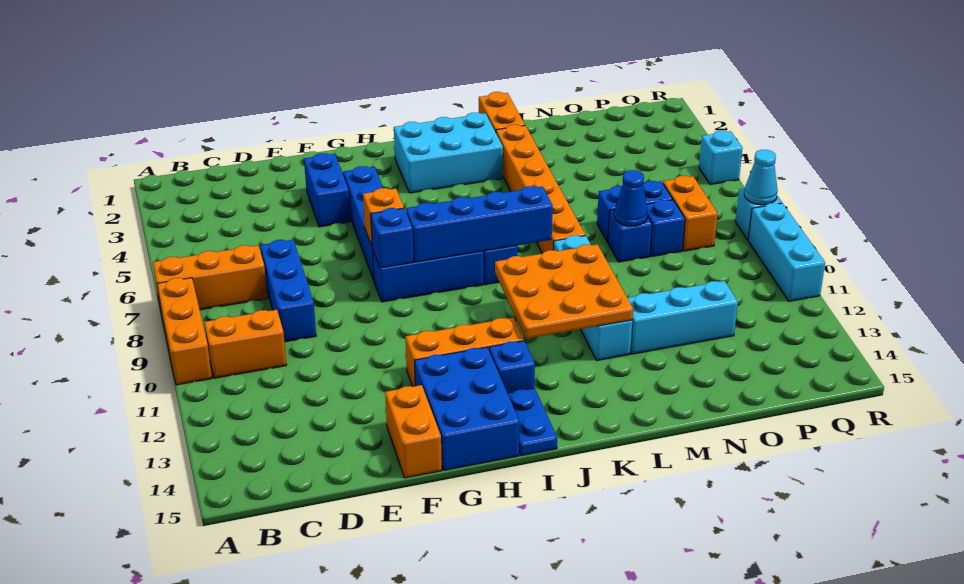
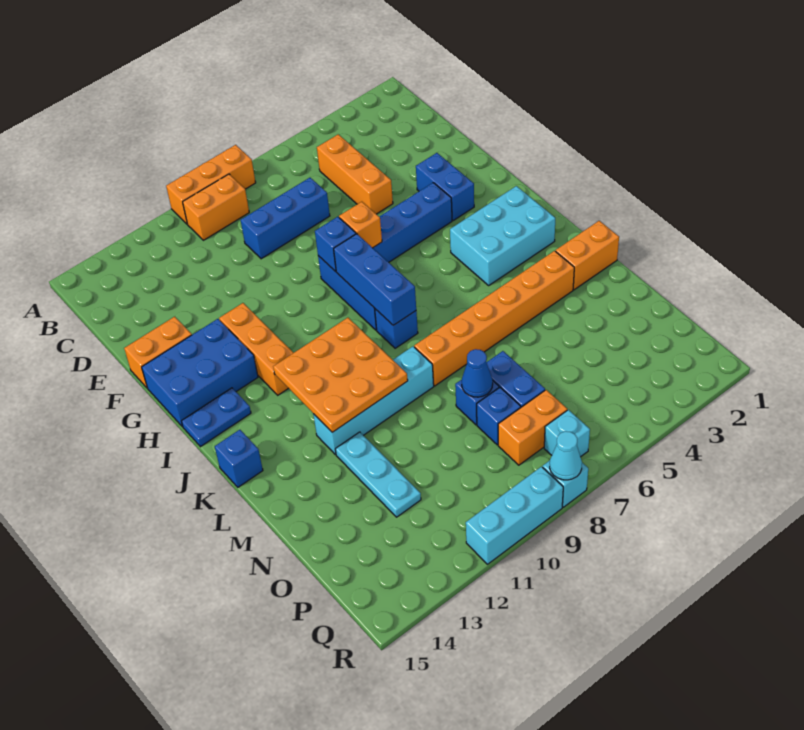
orange 1x3 brick [153,245,267,310] -> orange 1x3 brick moved to [317,134,393,214]
orange 1x2 brick [204,310,287,378] -> orange 1x2 brick turned to [183,174,249,240]
blue 1x2 brick [304,153,350,227] -> blue 1x2 brick turned to [416,153,474,220]
blue 1x4 brick [406,186,553,262] -> blue 1x3 brick [334,234,416,325]
cyan 2x3 brick [394,113,503,193] -> cyan 2x3 brick turned to [450,186,555,285]
blue 1x1 brick [489,341,535,393] -> blue 1x1 brick moved to [215,430,263,487]
cyan 1x3 brick [628,281,738,354] -> cyan 1x3 plate [335,432,421,517]
cyan 1x1 brick [699,131,743,185] -> cyan 1x1 brick moved to [544,410,590,457]

